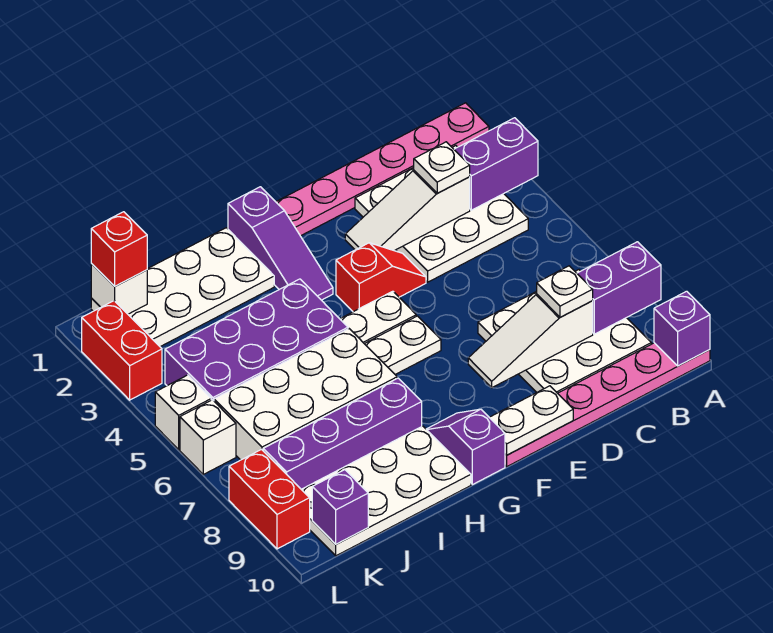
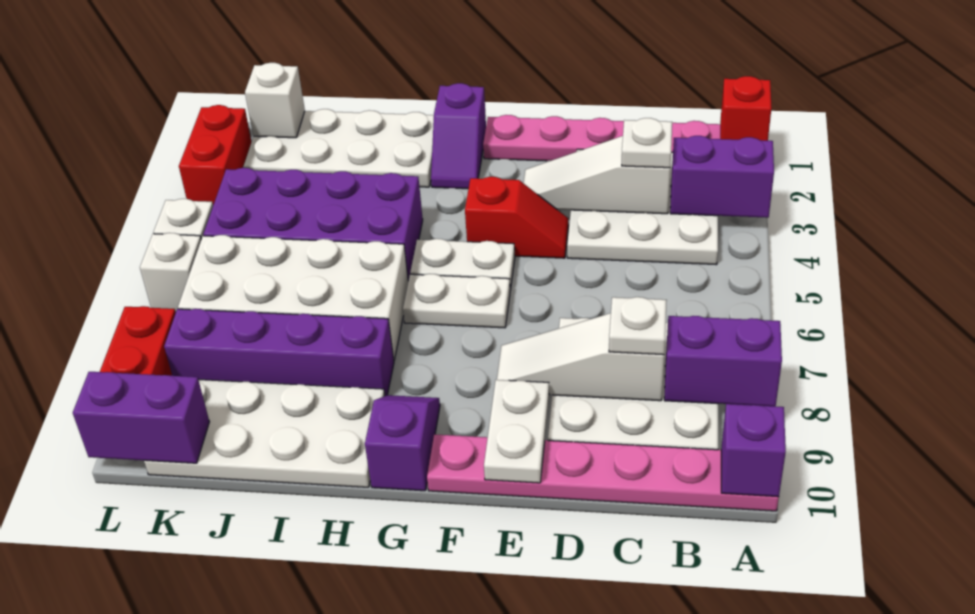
white 1x2 plate [489,386,573,455] -> white 1x2 plate turned to [484,380,549,483]
purple 1x3 slope [228,187,333,300] -> purple 1x2 slope [431,83,486,189]
red 1x1 brick [91,212,147,286] -> red 1x1 brick moved to [720,76,771,141]
purple 1x1 brick [312,470,368,544] -> purple 1x2 brick [73,372,209,463]

